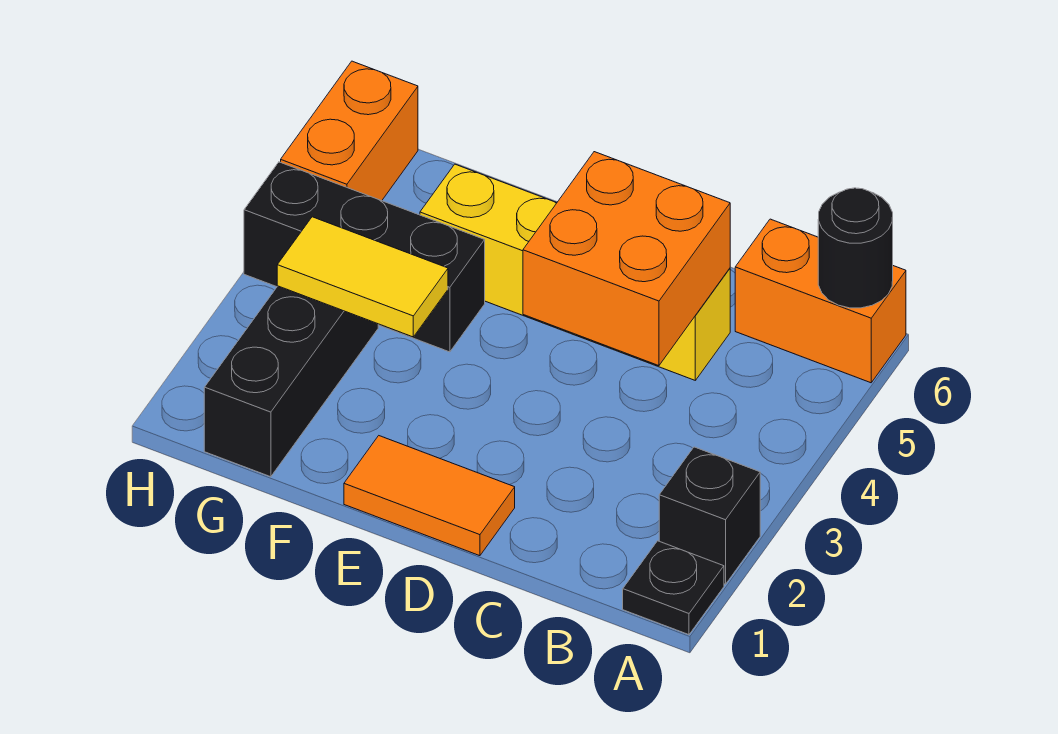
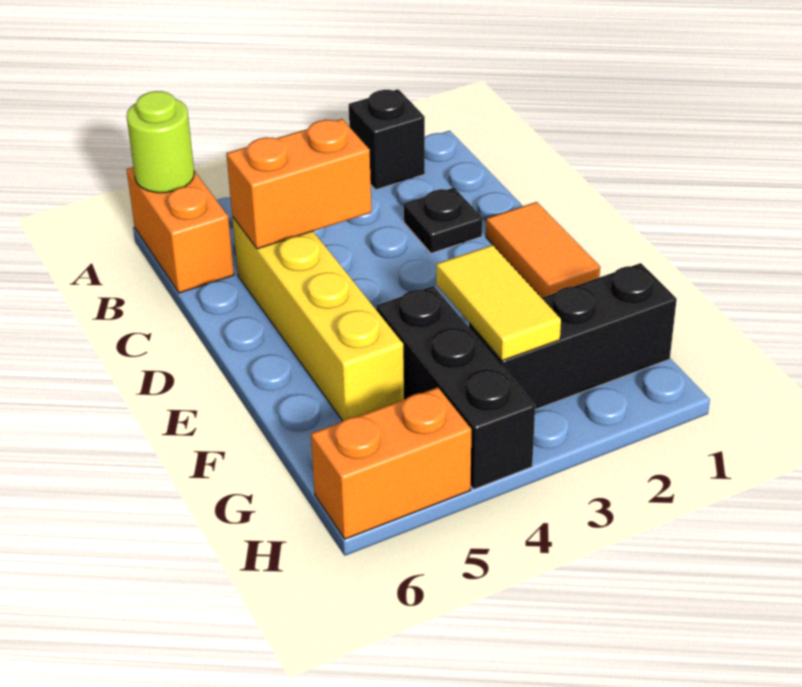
black 1x1 plate [623,541,724,635] -> black 1x1 plate moved to [404,188,482,253]
black 1x1 round brick [818,188,893,308] -> lime 1x1 round brick [127,91,194,193]
orange 2x2 brick [523,152,730,366] -> orange 1x2 brick [226,119,371,249]

